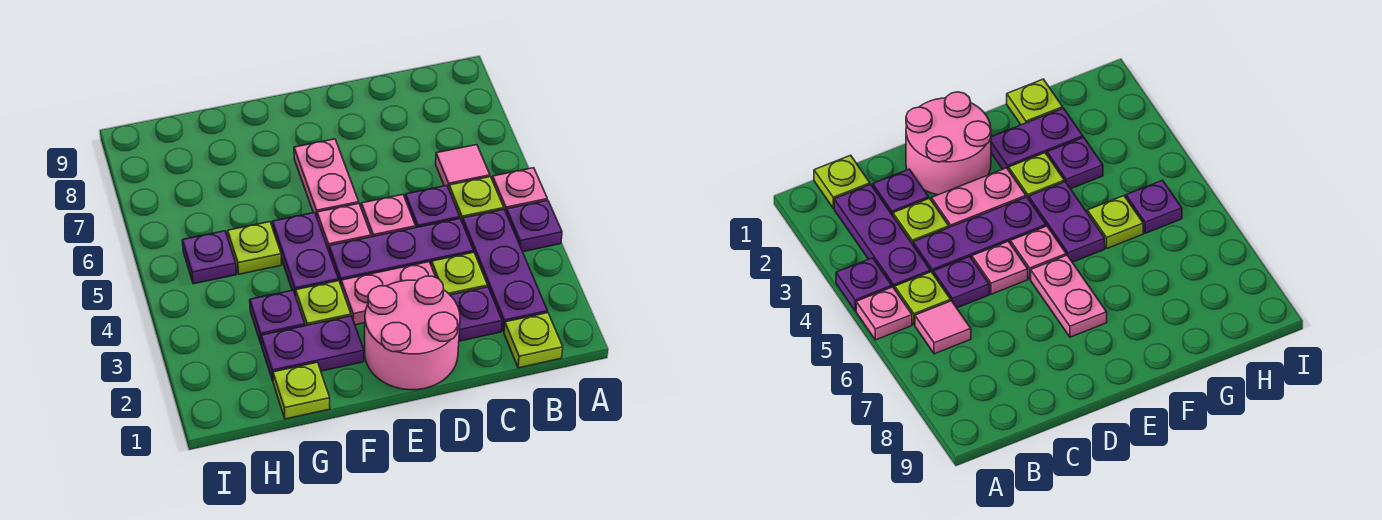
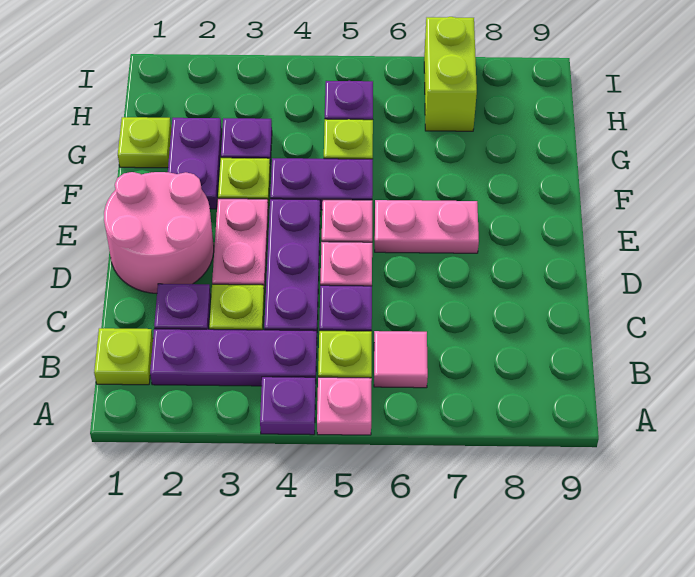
none -> lime 1x2 brick [424,17,477,131]

